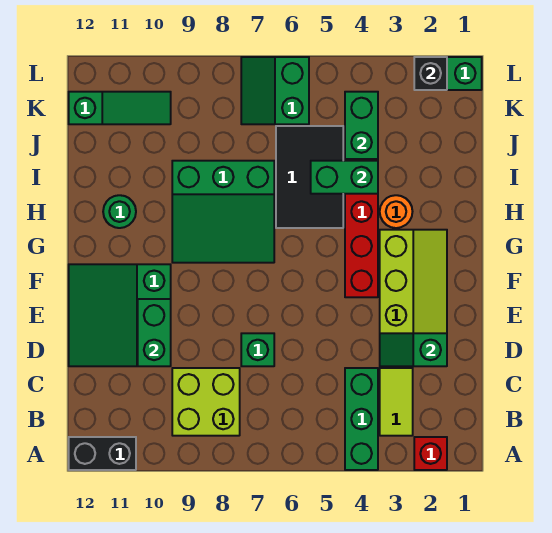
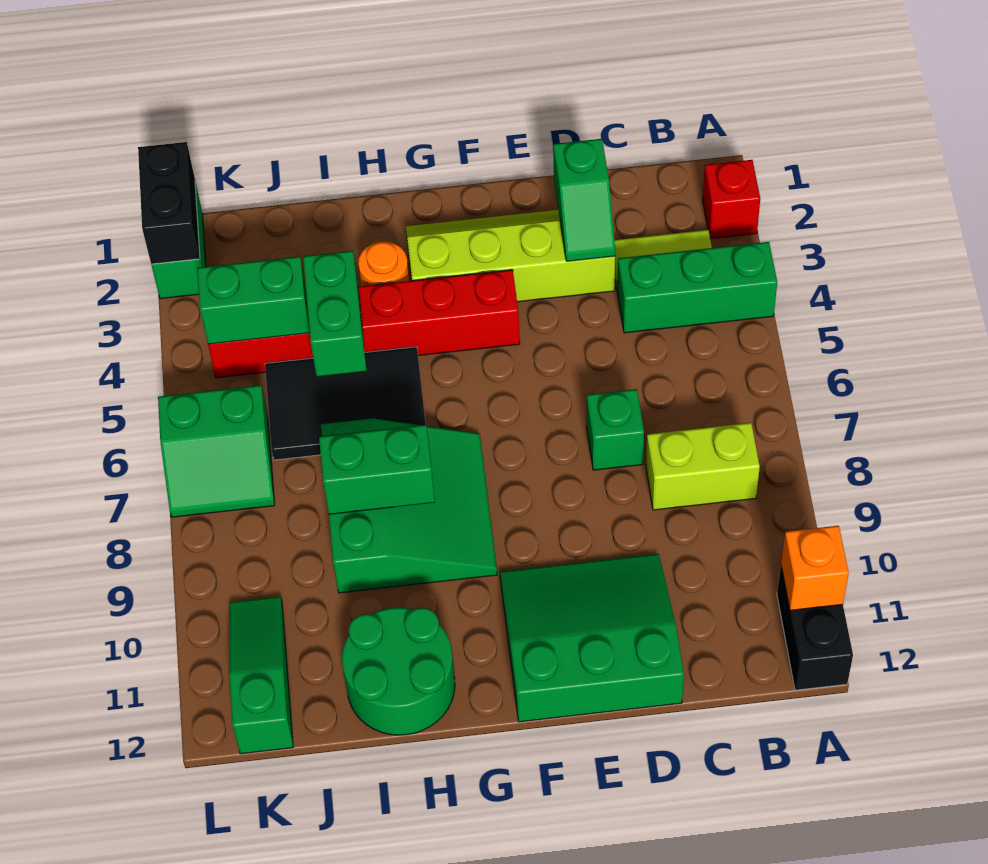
none -> orange 1x1 brick [781,526,849,610]
lime 2x2 brick [172,368,240,436] -> lime 1x2 brick [646,423,760,510]
green 3x3 slope [69,264,171,366] -> green 3x3 slope turned to [500,554,684,722]
green 1x2 brick [138,299,171,366] -> green 1x2 brick moved to [319,425,435,514]
green 1x1 round brick [103,195,136,228] -> green 2x2 round brick [342,607,455,735]
black 1x1 brick [414,57,447,90] -> black 1x2 brick [138,142,200,264]

